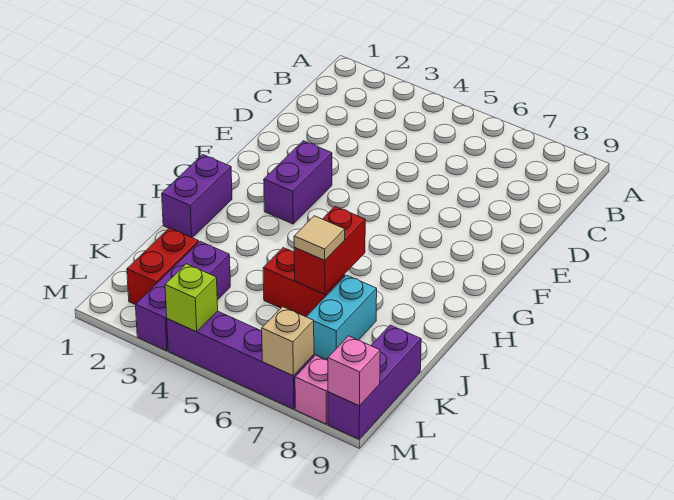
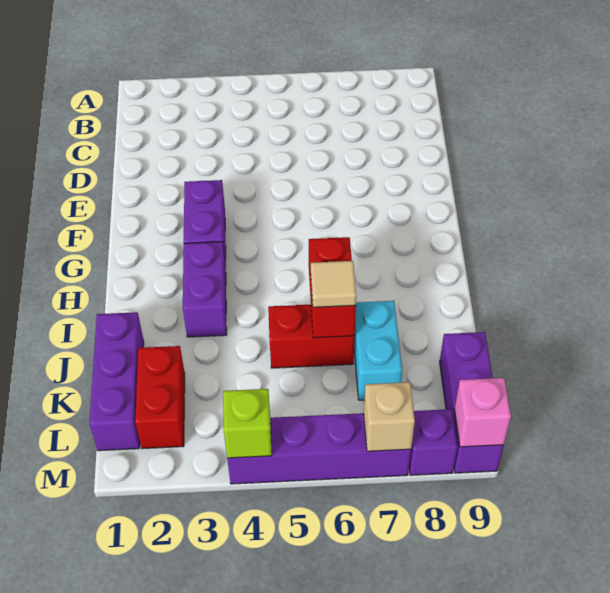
purple 1x2 brick [162,155,232,238] -> purple 1x2 brick moved to [183,242,227,337]
purple 1x3 brick [135,241,230,351] -> purple 1x3 brick moved to [90,312,144,451]
pink 1x1 brick [295,355,328,424] -> purple 1x1 brick [409,409,458,475]

